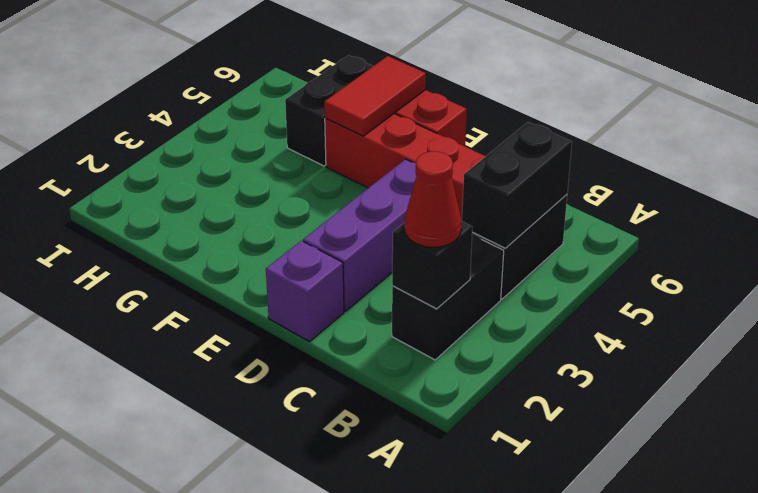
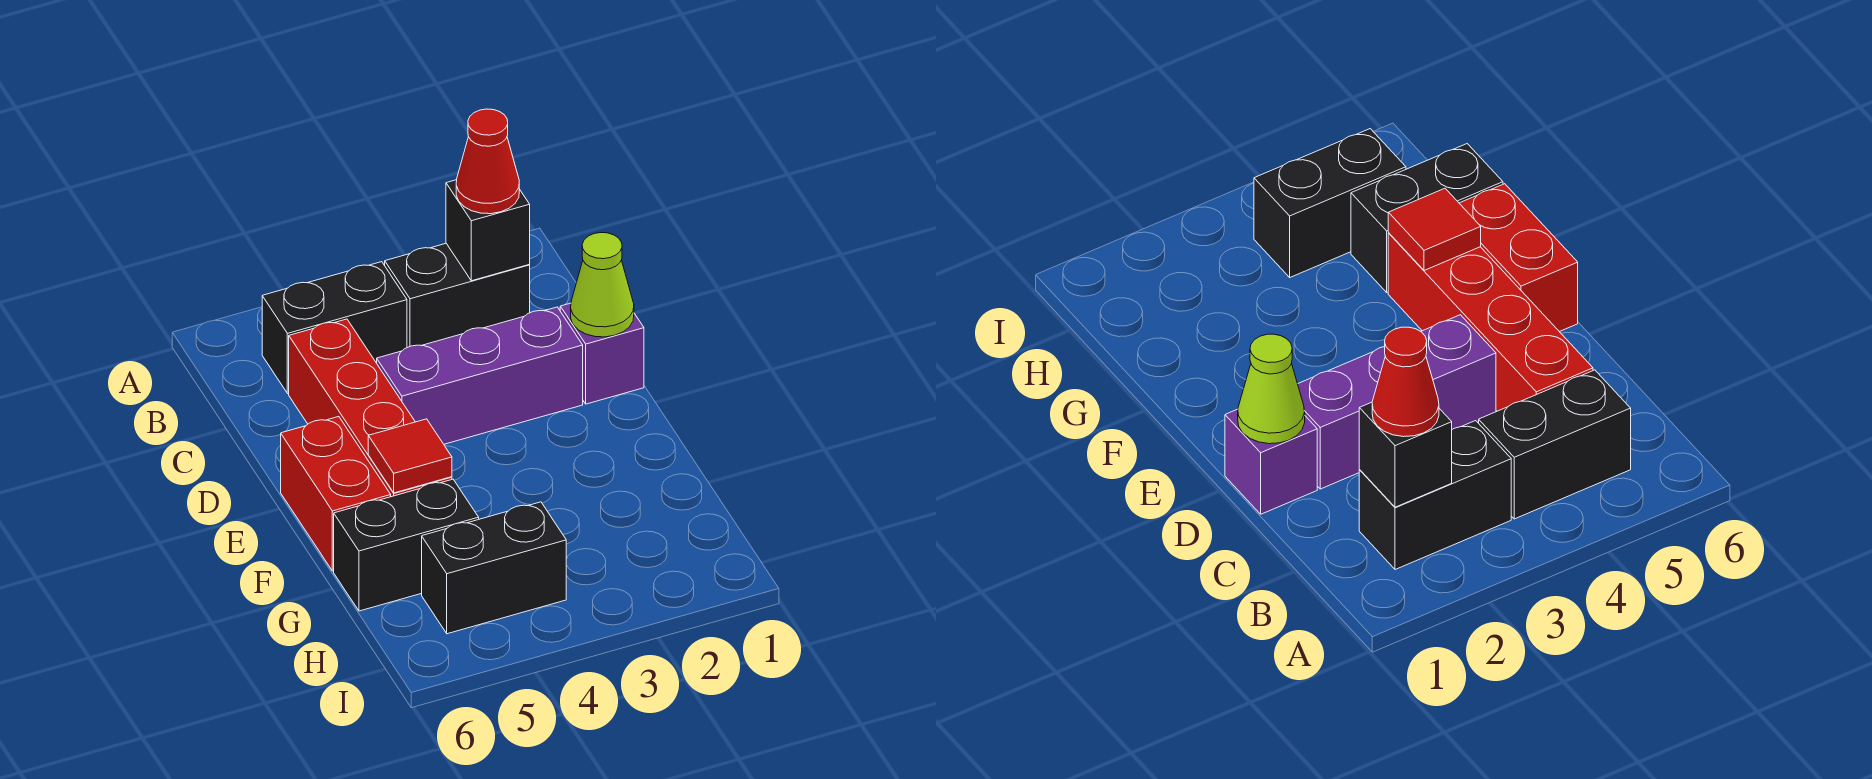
black 1x2 brick [462,122,572,248] -> black 1x2 brick moved to [422,502,566,634]
none -> lime 1x1 cone [571,233,634,337]
red 1x2 tile [324,56,426,136] -> red 1x1 tile [368,419,452,493]

